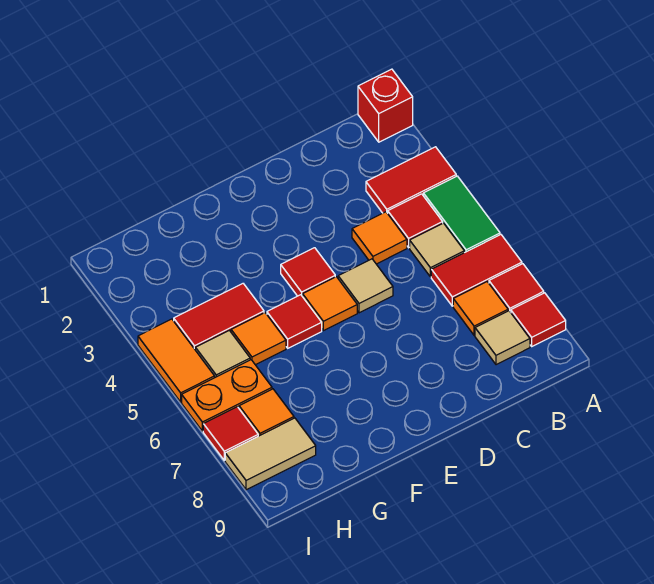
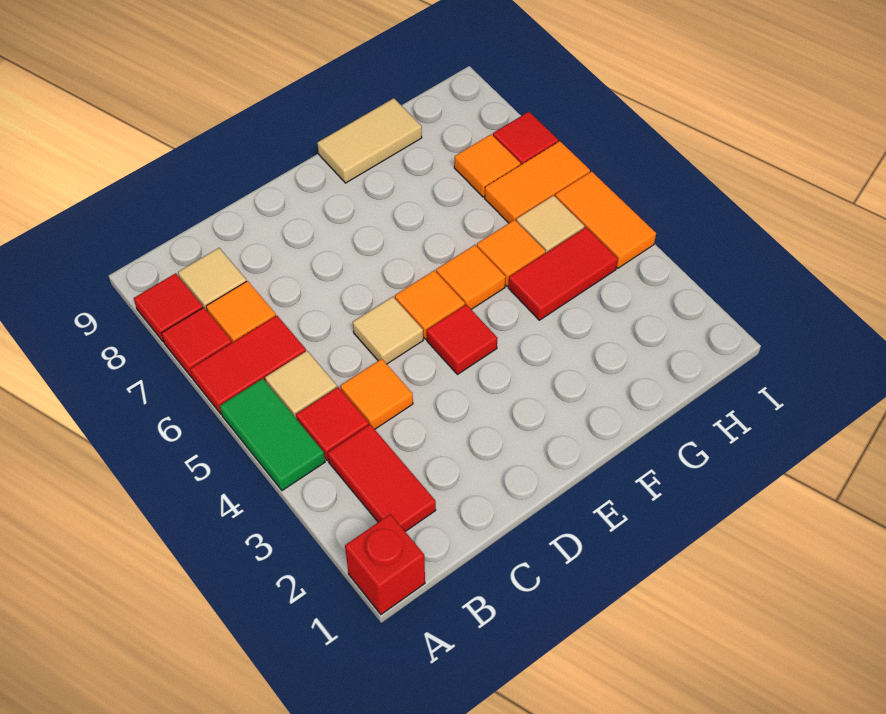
red 1x2 tile [366,147,456,213] -> red 1x2 tile turned to [328,425,436,532]
red 1x1 tile [267,295,322,348] -> orange 1x1 tile [436,245,505,309]
orange 1x2 plate [182,360,272,431] -> orange 1x2 tile [485,141,590,223]
tan 1x2 tile [225,418,316,490] -> tan 1x2 tile moved to [317,98,422,183]

